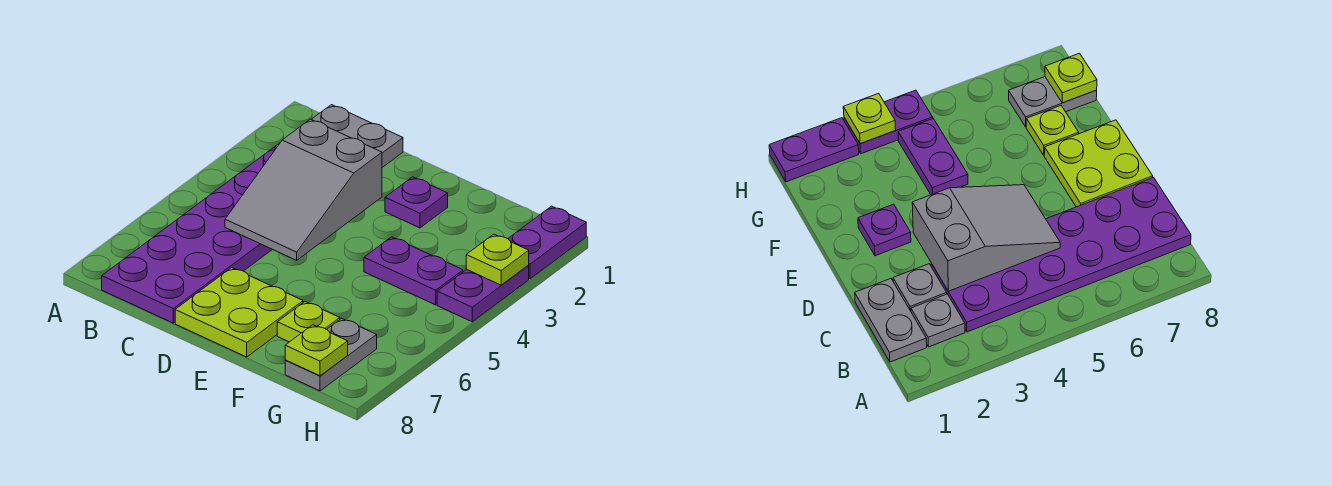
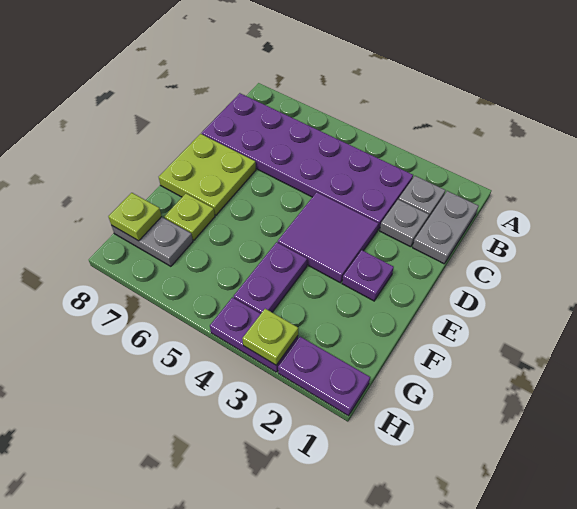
grey 2x3 slope [225,119,382,260] -> none
none -> purple 2x2 tile [278,192,379,283]

